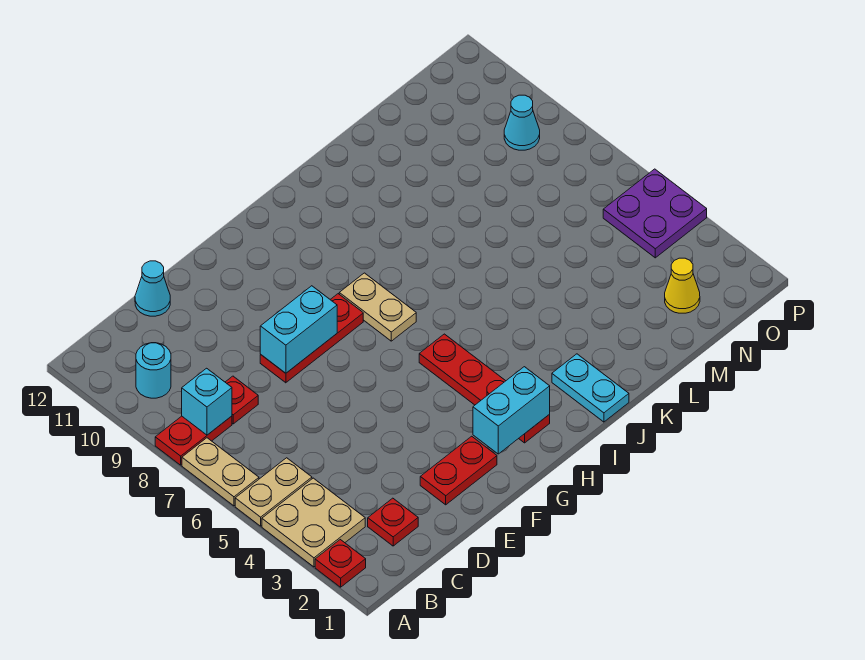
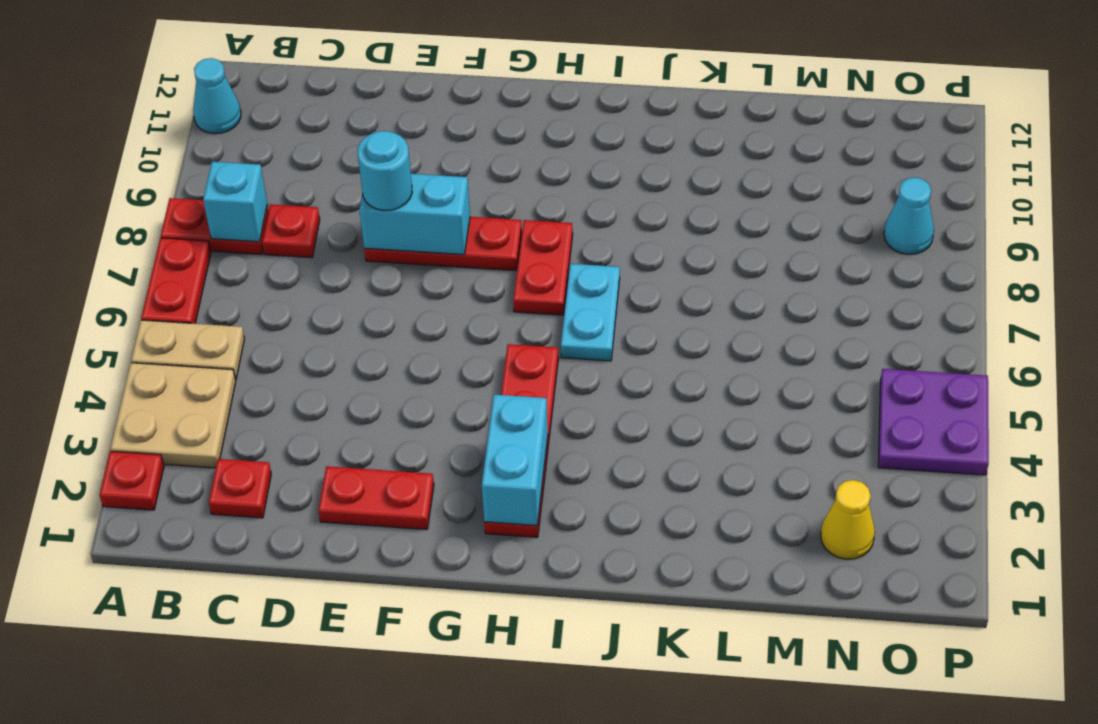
tan 1x2 plate [182,438,259,506] -> red 1x2 plate [141,238,211,324]
cyan 1x1 round brick [136,343,171,398] -> cyan 1x1 round brick moved to [358,131,412,211]
cyan 1x1 cone [135,261,170,316] -> cyan 1x1 cone moved to [193,58,241,134]
cyan 1x2 brick [473,367,550,454] -> cyan 1x2 brick turned to [482,395,548,526]
tan 1x2 plate [339,273,416,341] -> red 1x2 plate [513,220,573,315]
cyan 1x2 plate [552,354,629,422] -> cyan 1x2 plate moved to [561,264,620,361]

